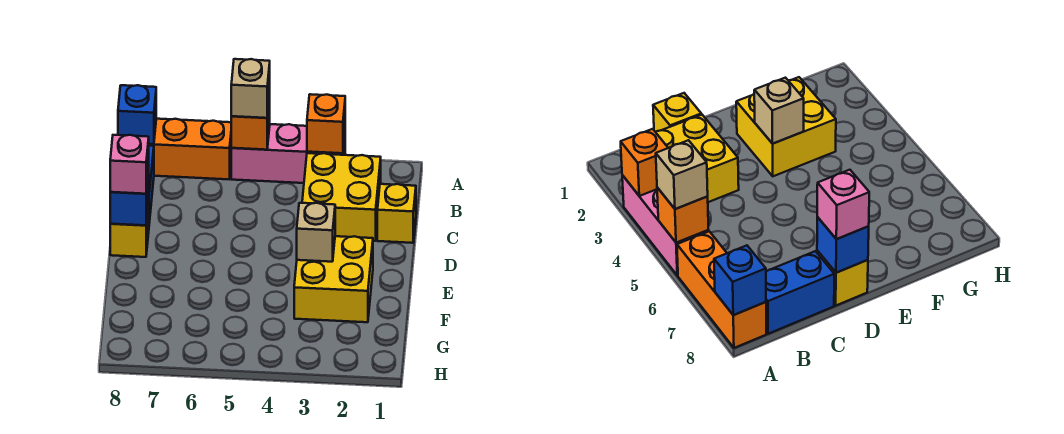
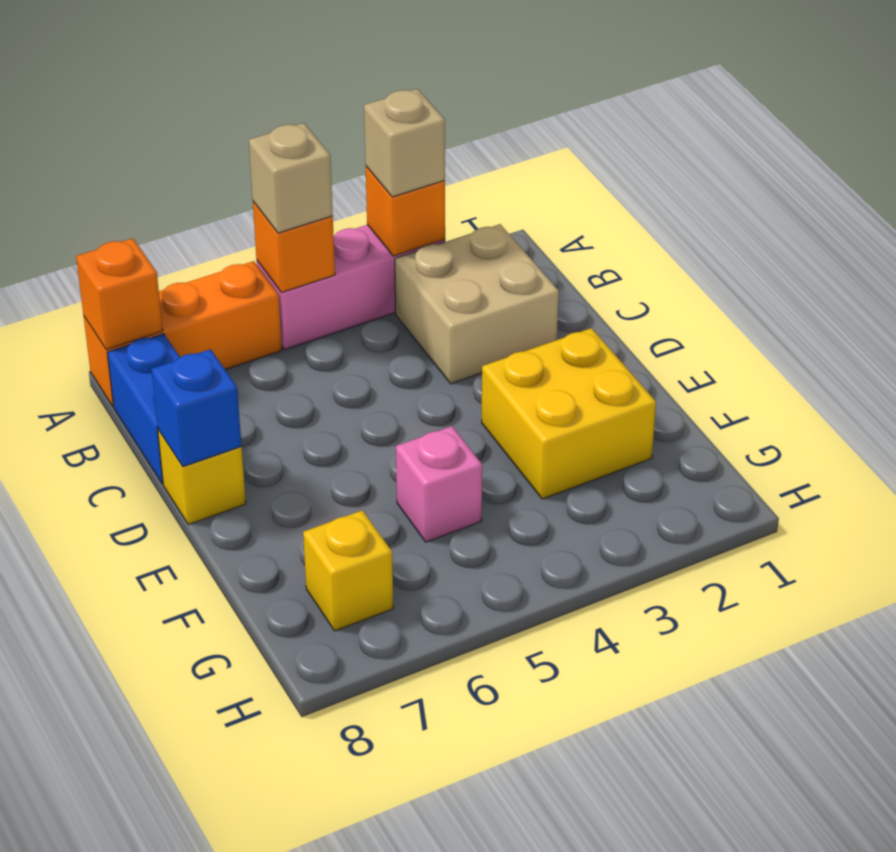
blue 1x1 brick [118,85,156,144] -> orange 1x1 brick [76,238,163,350]
yellow 2x2 brick [302,153,381,241] -> tan 2x2 brick [395,224,559,384]
yellow 1x1 brick [377,184,416,243] -> yellow 1x1 brick moved to [303,510,393,631]
pink 1x1 brick [110,135,149,194] -> pink 1x1 brick moved to [396,426,482,542]
tan 1x1 brick [297,203,335,262] -> tan 1x1 brick moved to [364,89,445,197]

